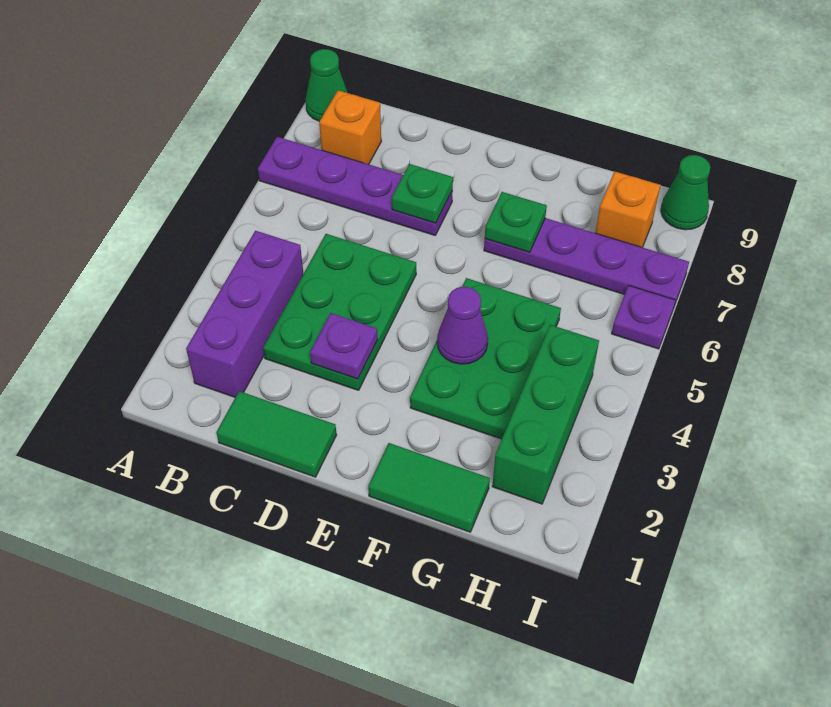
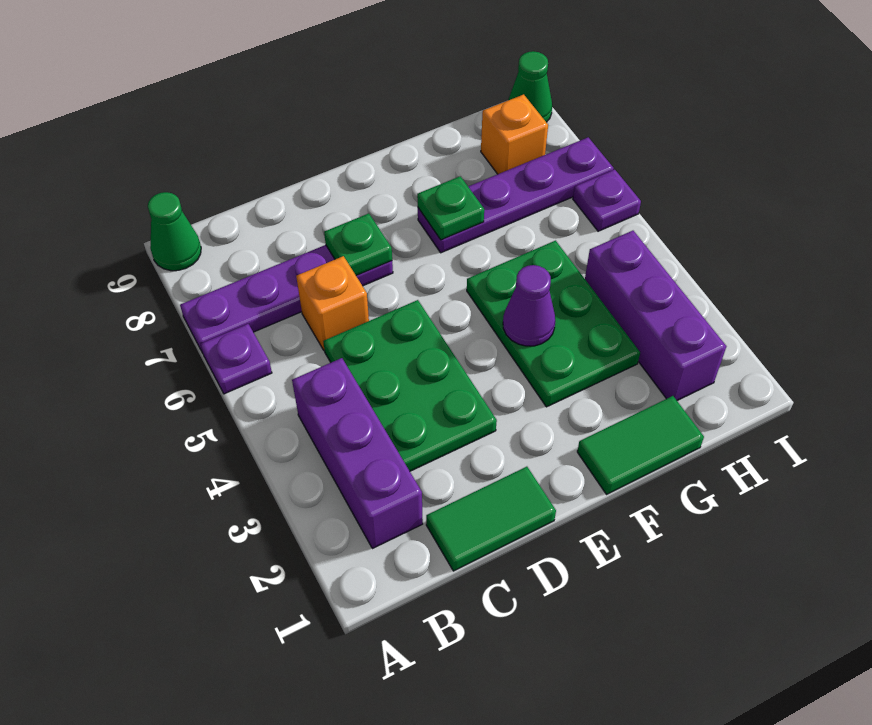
orange 1x1 brick [319,90,381,164] -> orange 1x1 brick moved to [296,256,369,350]
purple 1x1 plate [310,313,378,379] -> purple 1x1 plate moved to [201,324,272,394]
green 1x3 brick [492,325,599,504] -> purple 1x3 brick [585,231,726,401]

